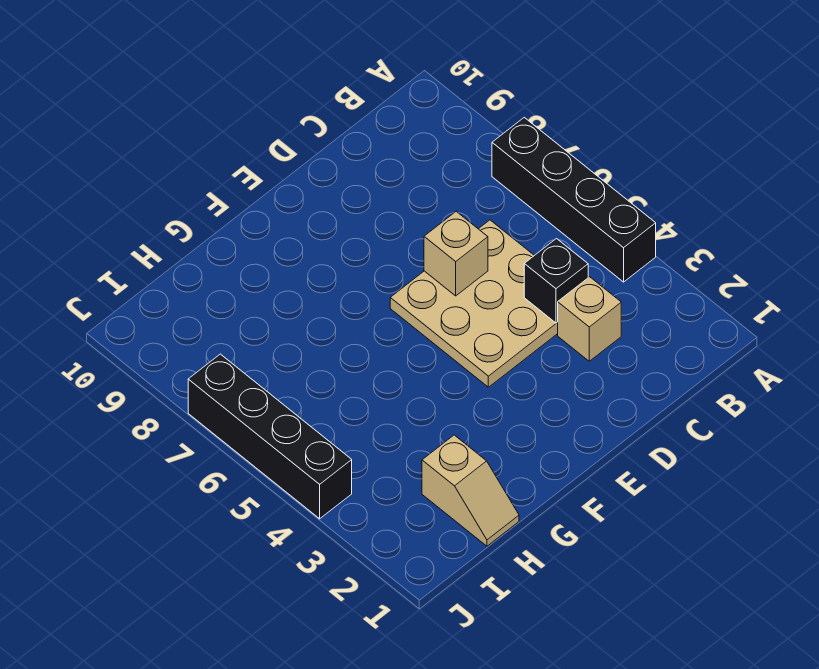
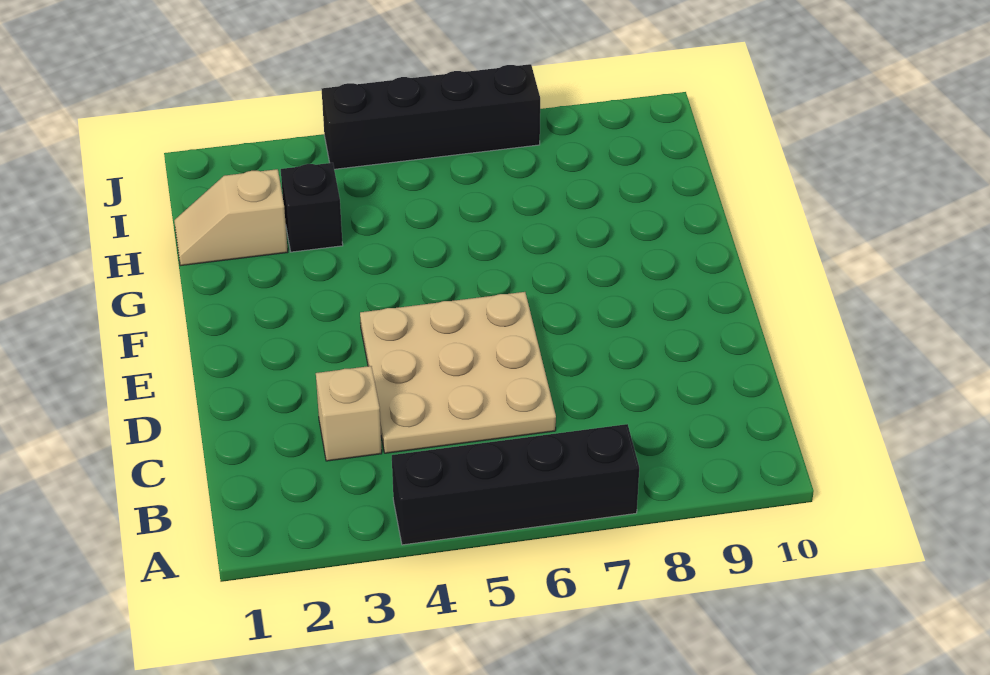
black 1x1 brick [524,239,588,323] -> black 1x1 brick moved to [281,163,343,252]
tan 1x1 brick [424,211,488,296] -> none

